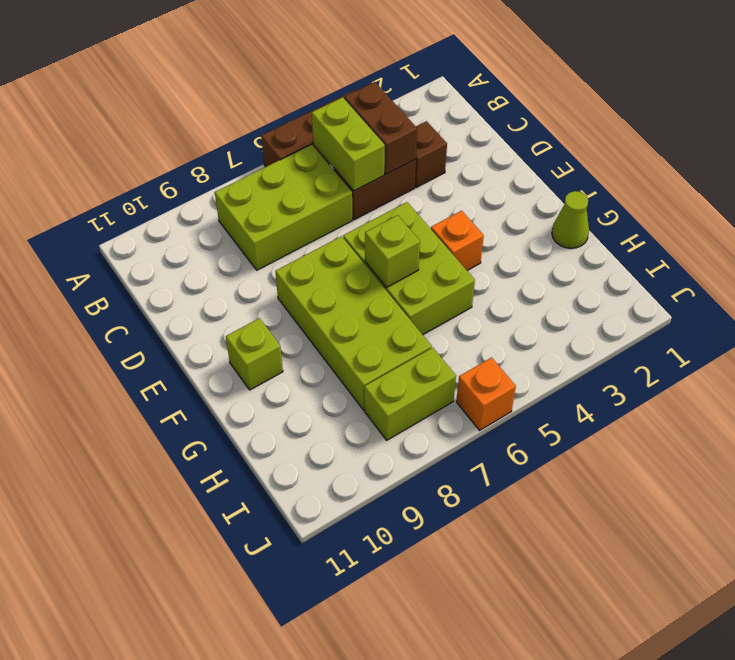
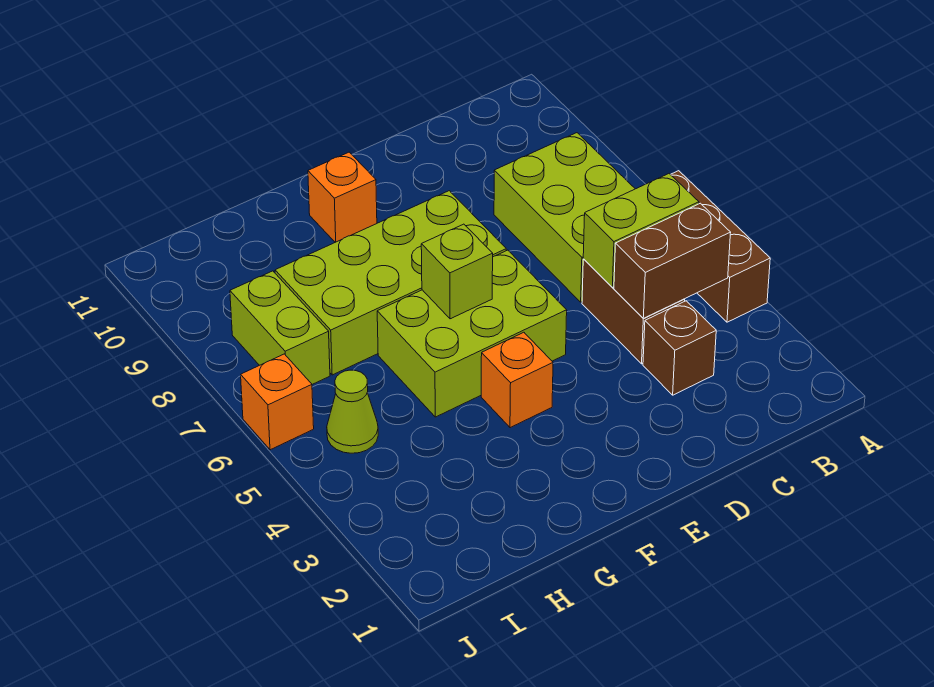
lime 1x1 brick [226,318,283,390] -> orange 1x1 brick [308,152,377,242]
lime 1x1 cone [552,191,589,248] -> lime 1x1 cone moved to [327,370,378,453]

